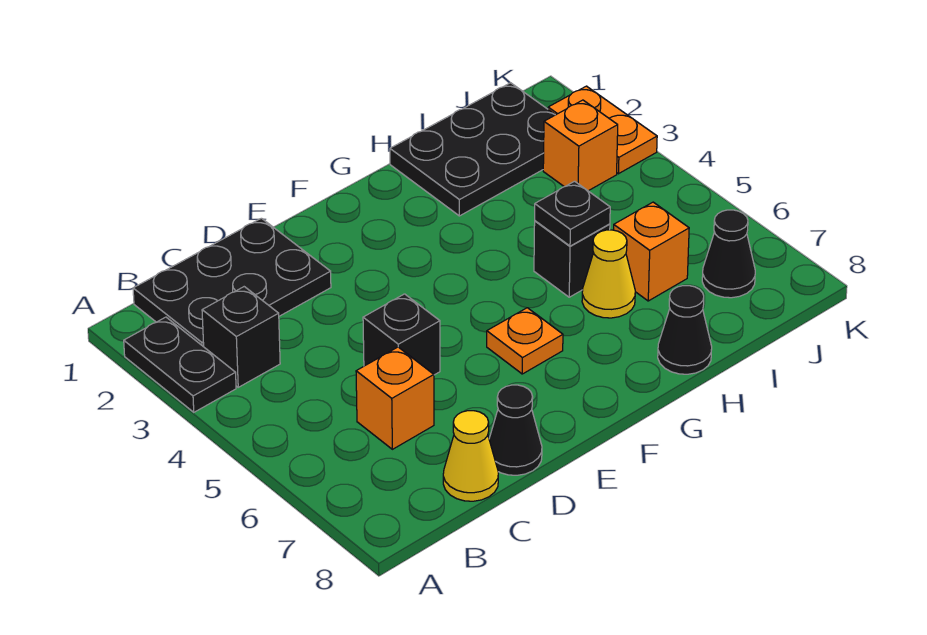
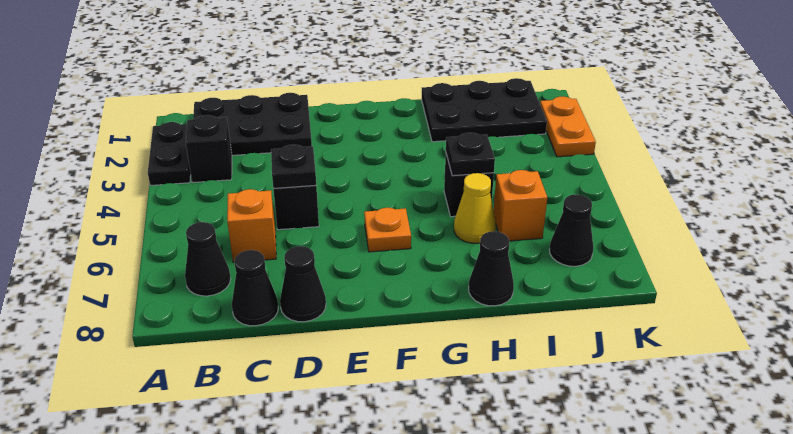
none -> black 1x1 cone [185,222,231,296]
yellow 1x1 cone [443,411,498,501] -> black 1x1 cone [232,250,278,326]
none -> black 1x1 plate [271,145,316,188]
orange 1x1 brick [543,100,618,191] -> none

